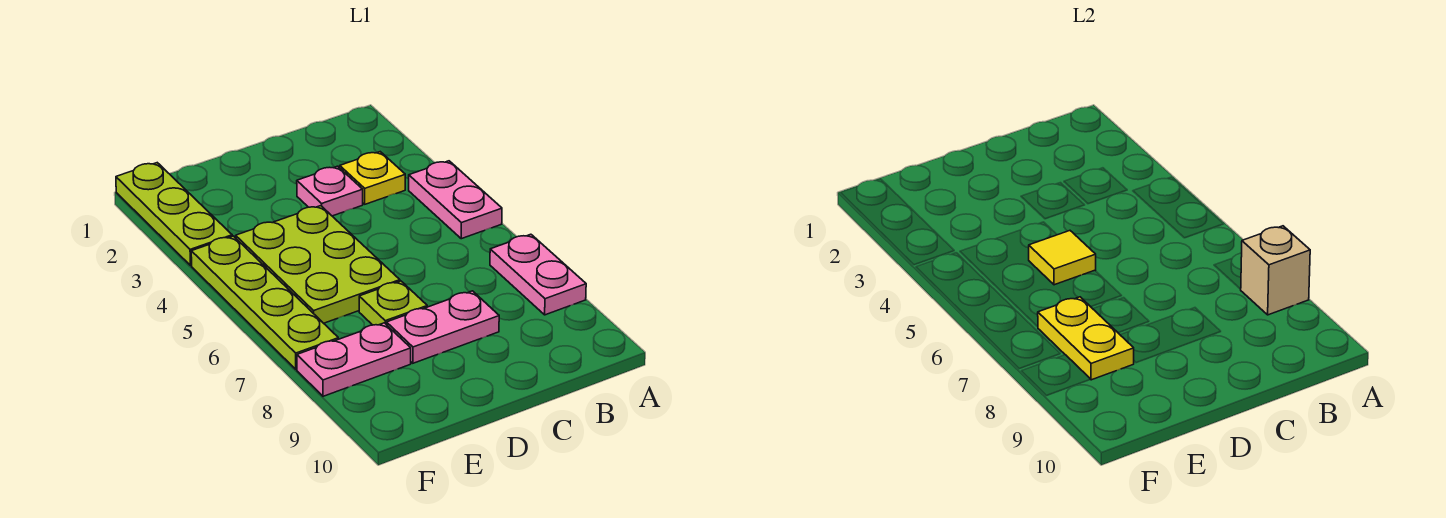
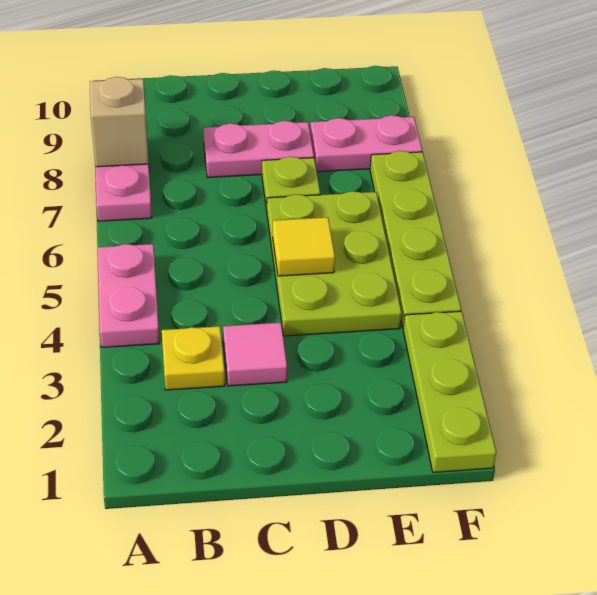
pink 1x1 plate [297,166,363,216] -> pink 1x1 tile [223,323,287,386]
yellow 1x2 plate [1038,297,1134,380] -> none

